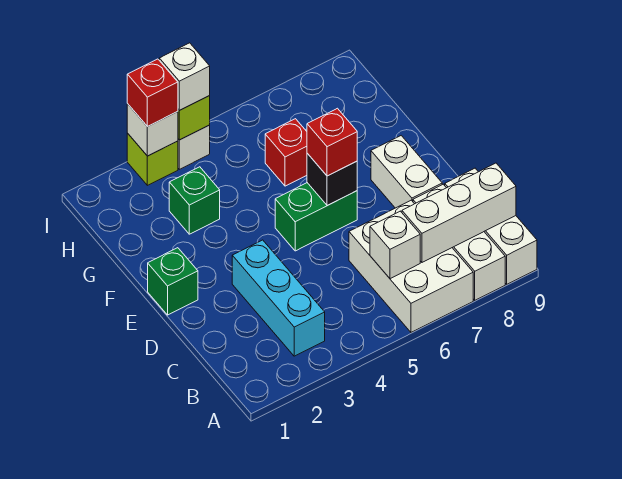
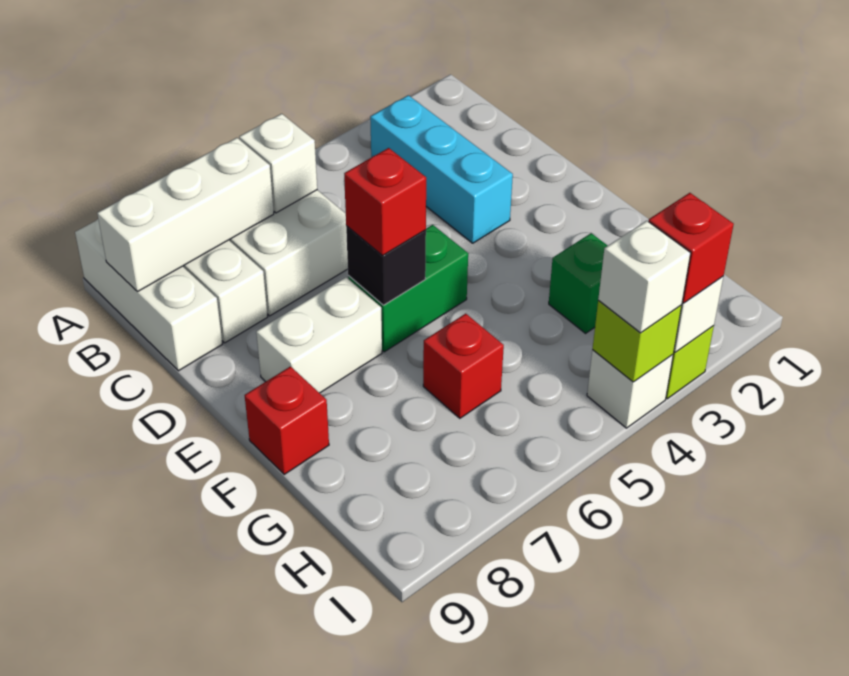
white 1x2 brick [371,136,442,208] -> white 1x2 brick turned to [256,277,382,393]
green 1x1 brick [148,248,198,315] -> none
none -> red 1x1 brick [245,367,329,474]

